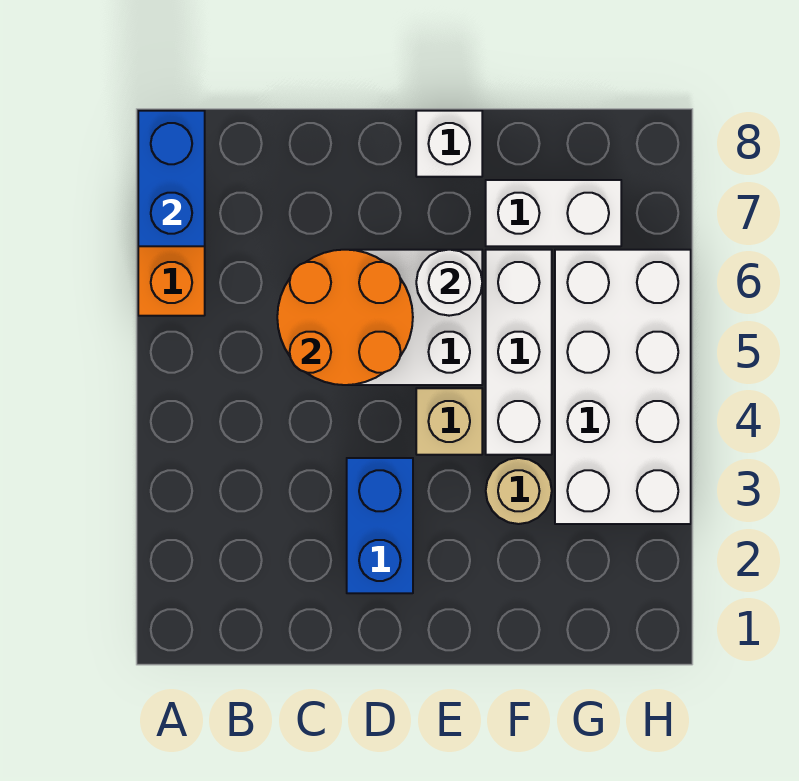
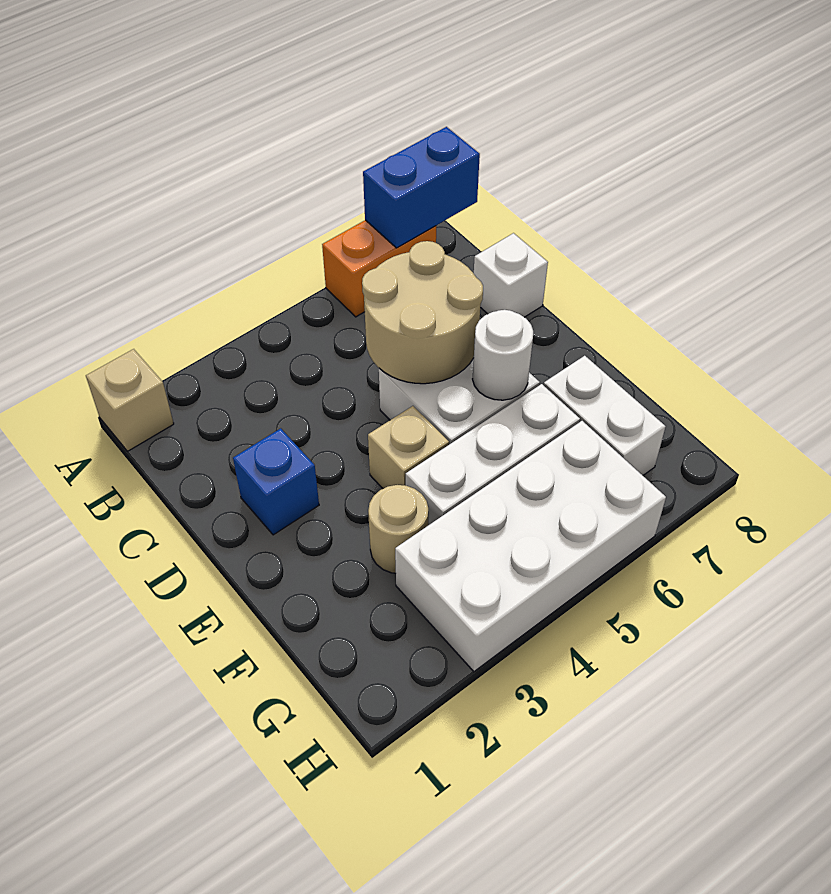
none -> tan 1x1 brick [86,349,174,451]
orange 2x2 round brick [277,250,413,385] -> tan 2x2 round brick [362,241,483,384]
blue 1x2 brick [347,458,413,593] -> blue 1x1 brick [233,428,319,535]
white 1x1 brick [416,111,482,177] -> white 1x1 brick moved to [474,233,548,317]

